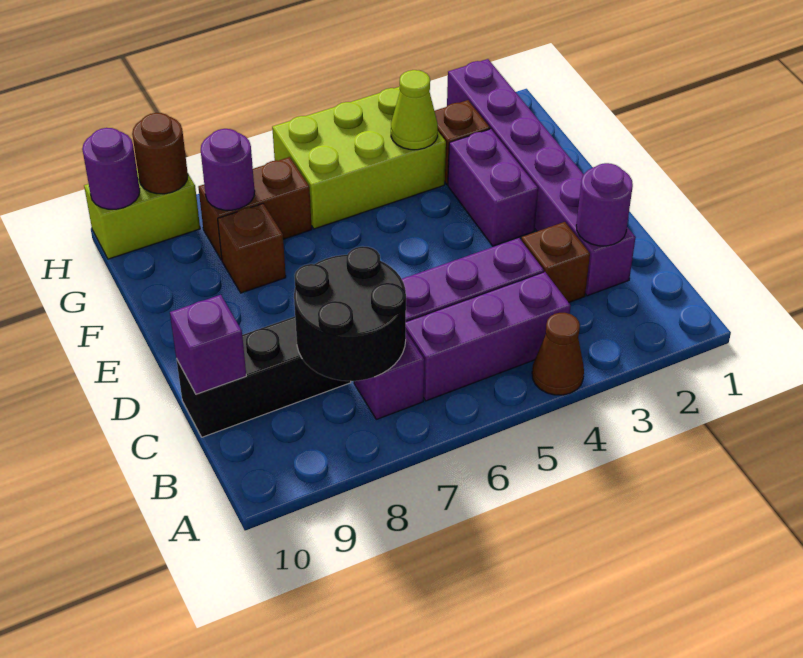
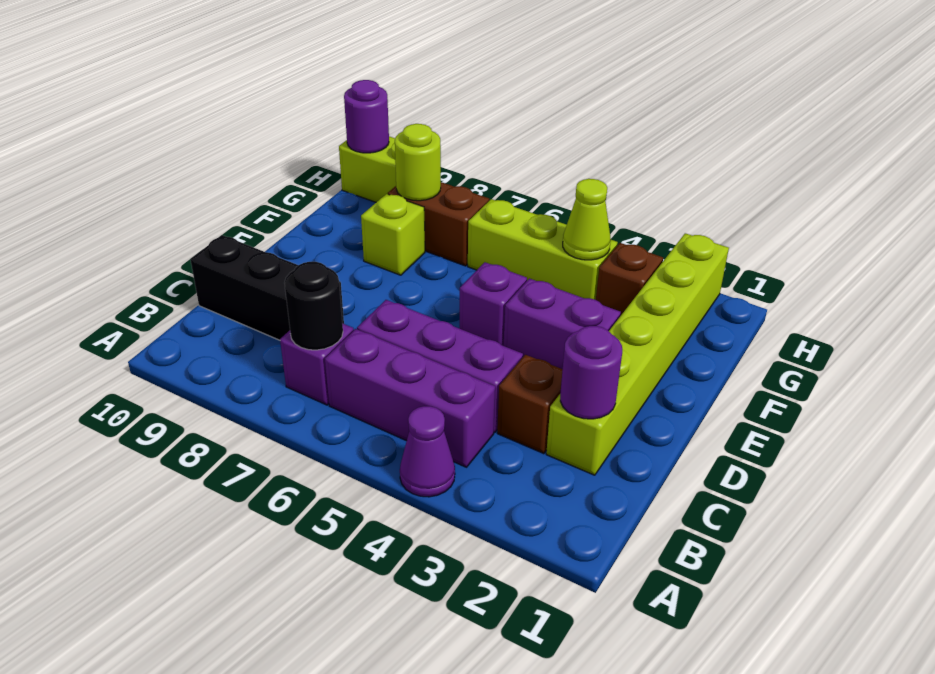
brown 1x1 cone [532,313,584,395] -> purple 1x1 cone [400,406,455,497]
black 2x2 round brick [294,246,406,381] -> black 1x1 round brick [285,262,343,350]
purple 1x6 brick [447,59,636,296] -> lime 1x6 brick [546,233,729,475]
purple 1x1 brick [170,295,246,394] -> purple 1x1 brick moved to [459,262,527,346]
purple 1x2 brick [448,129,538,246] -> purple 1x2 brick turned to [504,279,621,369]
brown 1x1 brick [218,204,286,293] -> lime 1x1 brick [361,194,425,275]
lime 2x3 brick [272,87,446,229] -> lime 1x3 brick [468,199,618,300]
purple 1x1 round brick [201,129,255,210] -> lime 1x1 round brick [395,124,441,201]
brown 1x1 round brick [132,113,188,194] -> none

